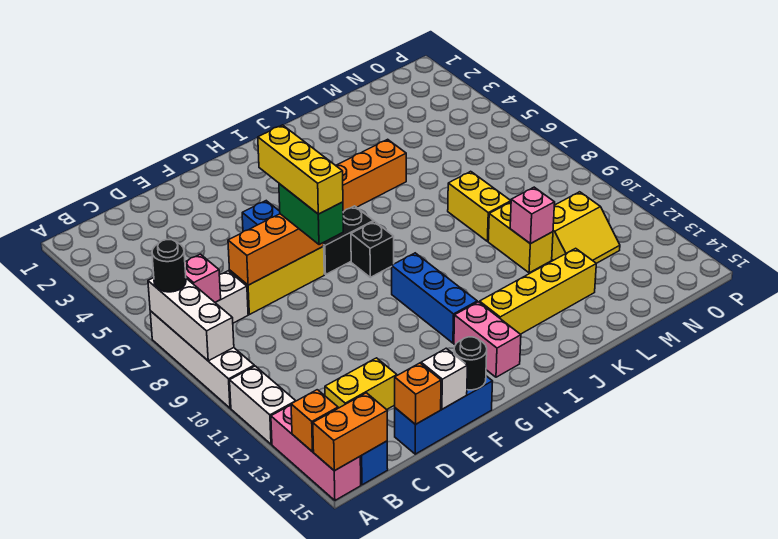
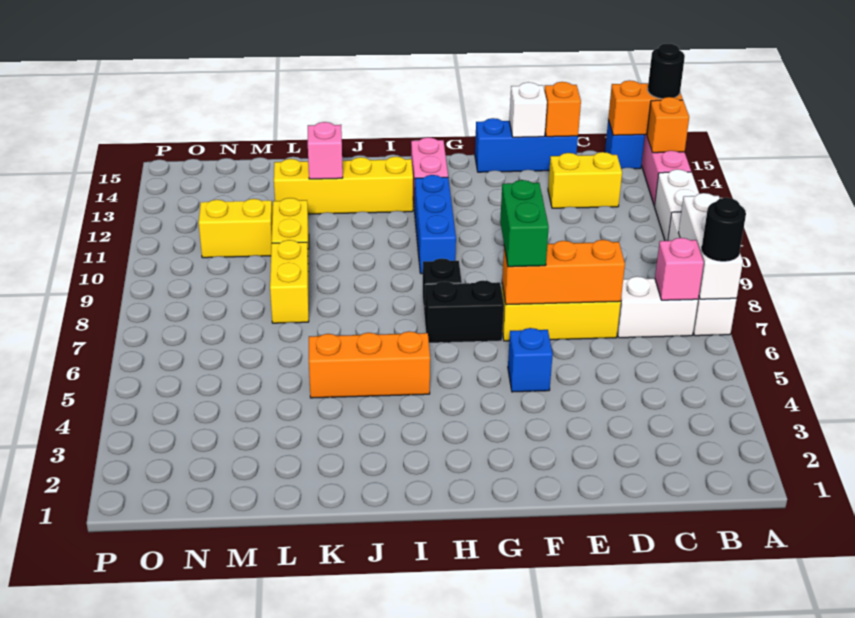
yellow 1x3 brick [258,125,343,214] -> none
black 1x1 round brick [454,337,487,390] -> black 1x1 round brick moved to [648,44,685,99]
pink 1x1 brick [510,187,555,244] -> pink 1x1 brick moved to [308,122,343,179]

